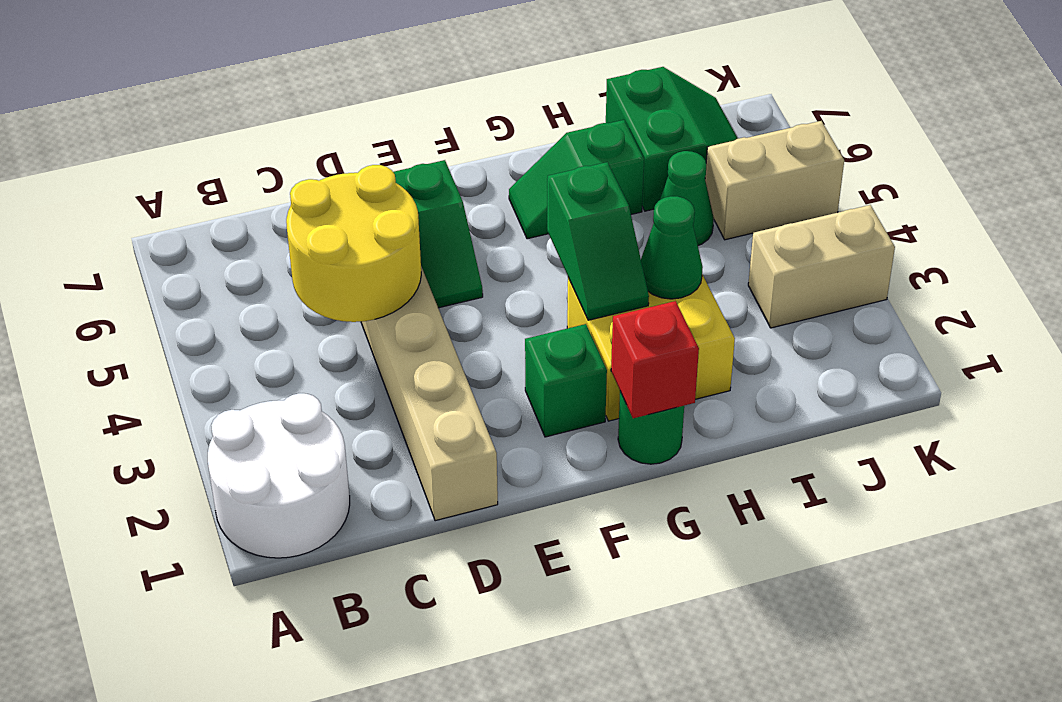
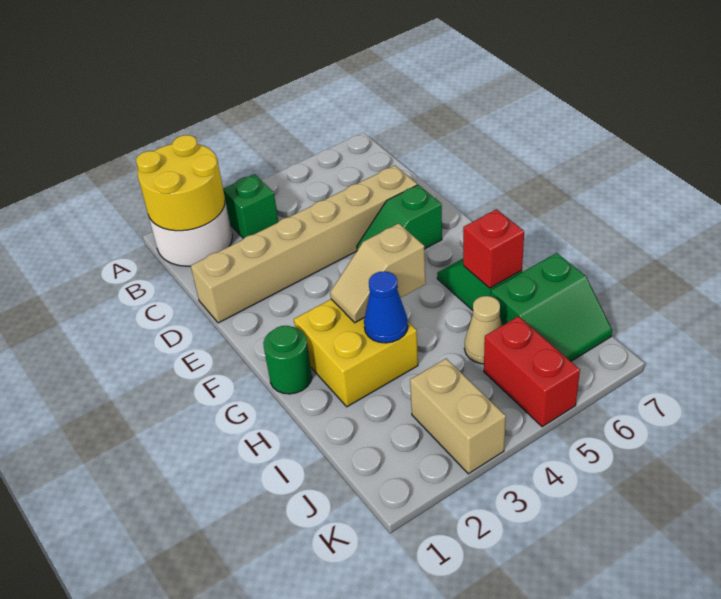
yellow 2x2 round brick [286,165,421,322] -> yellow 2x2 round brick moved to [136,135,225,231]
green 1x1 brick [525,324,607,437] -> green 1x1 brick moved to [223,174,278,239]
red 1x1 brick [611,301,699,418] -> red 1x1 brick moved to [463,209,524,288]
green 1x2 slope [547,162,649,320] -> tan 1x2 slope [330,223,426,323]
green 1x1 cone [641,196,703,299] -> blue 1x1 cone [364,271,408,343]
green 1x1 cone [660,151,714,245] -> tan 1x1 cone [464,296,502,364]
tan 1x2 brick [705,121,844,240] -> red 1x2 brick [484,316,580,427]

